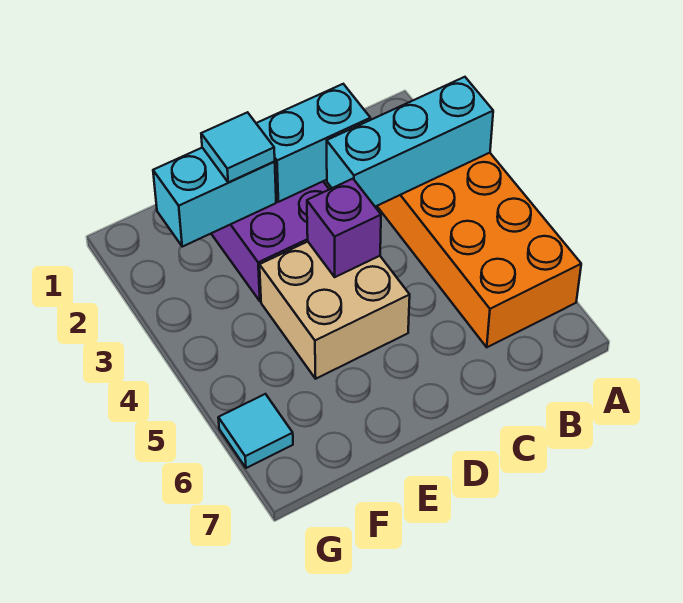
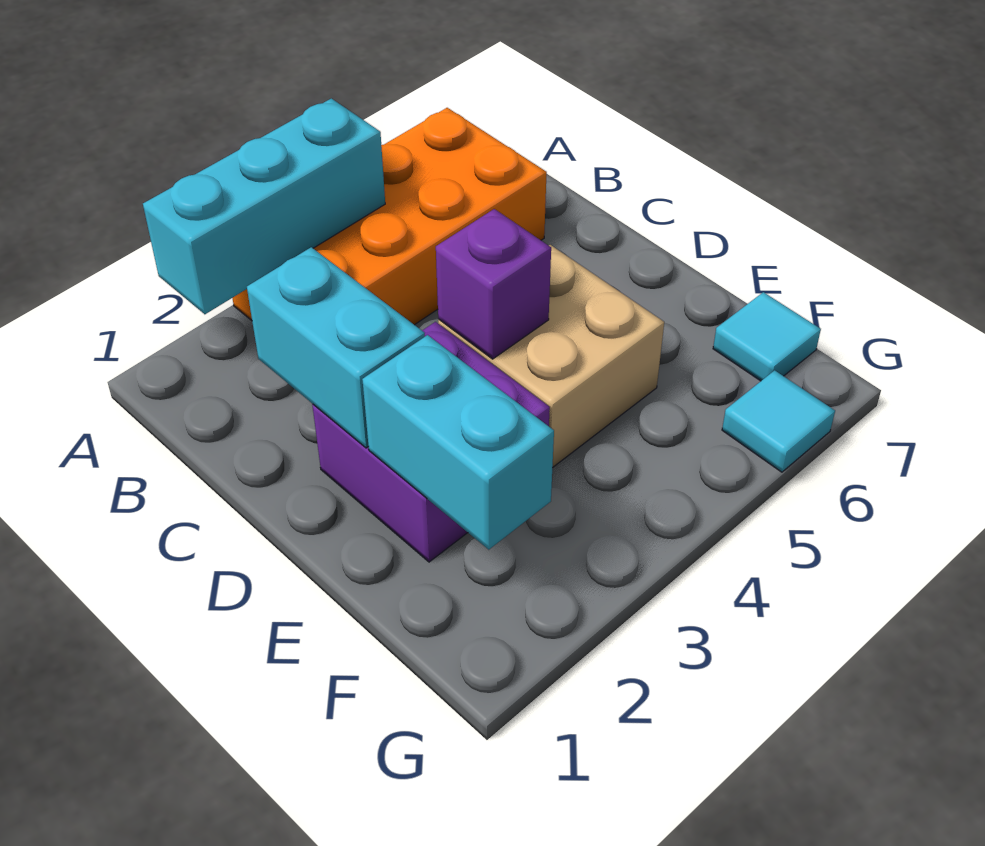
cyan 1x3 brick [327,77,493,207] -> cyan 1x3 brick turned to [143,98,385,314]
cyan 1x1 tile [201,112,275,183] -> cyan 1x1 tile moved to [713,292,821,381]

